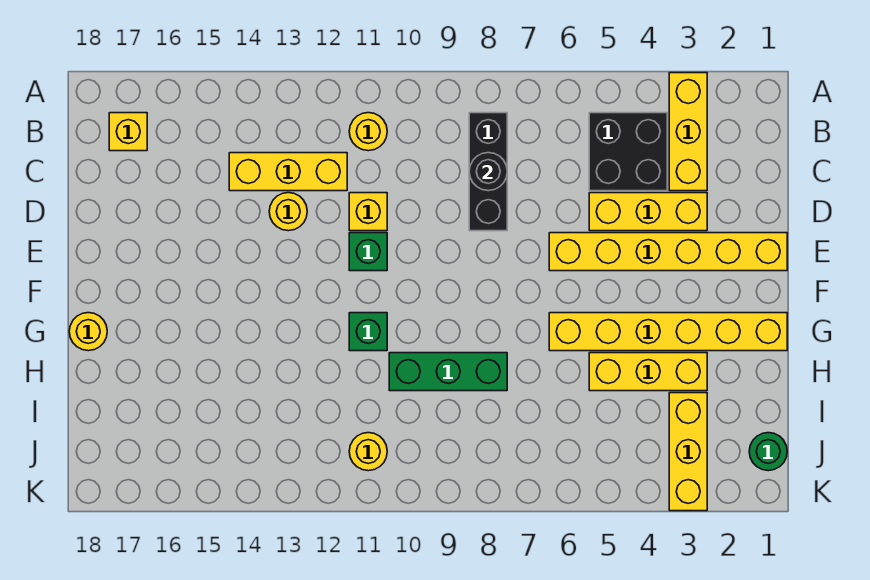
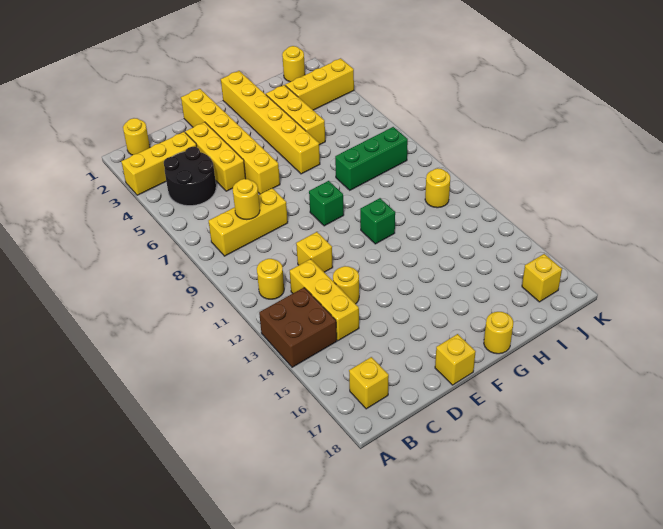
none -> brown 2x2 brick [259,288,337,367]
none -> yellow 1x1 round brick [123,118,150,155]
black 2x2 brick [589,113,667,191] -> black 2x2 round brick [164,147,216,206]
black 1x3 brick [469,113,507,231] -> yellow 1x3 brick [209,188,288,256]
black 1x1 round brick [469,153,507,191] -> yellow 1x1 round brick [233,179,260,220]
green 1x1 brick [349,233,387,271] -> green 1x1 brick moved to [309,181,344,226]
none -> yellow 1x1 brick [435,334,476,385]
green 1x3 brick [389,353,507,391] -> green 1x3 brick turned to [335,127,408,190]
green 1x1 round brick [749,433,787,471] -> yellow 1x1 round brick [282,46,305,82]
none -> yellow 1x1 brick [522,254,562,302]

